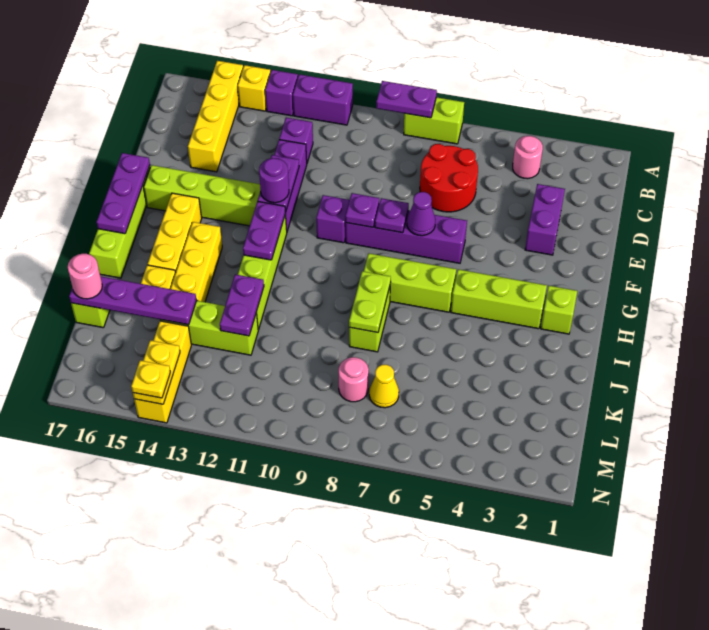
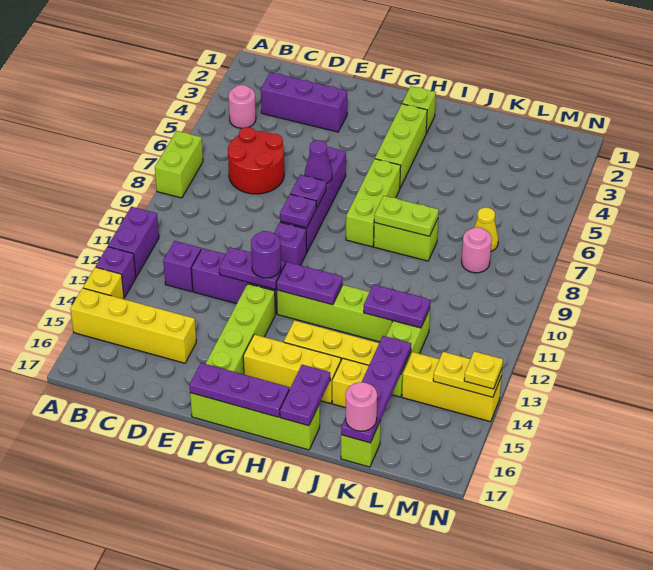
purple 1x2 plate [376,81,437,118] -> purple 1x2 plate moved to [280,365,330,426]
purple 1x2 brick [525,184,565,255] -> purple 1x3 brick [261,72,347,132]

